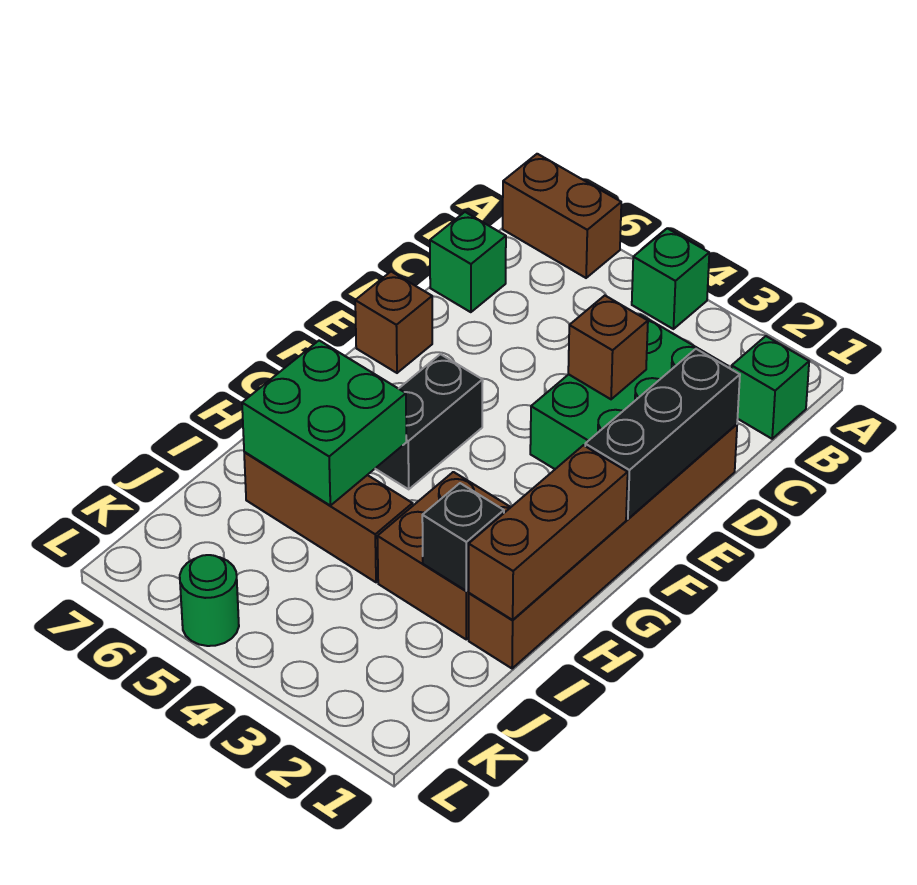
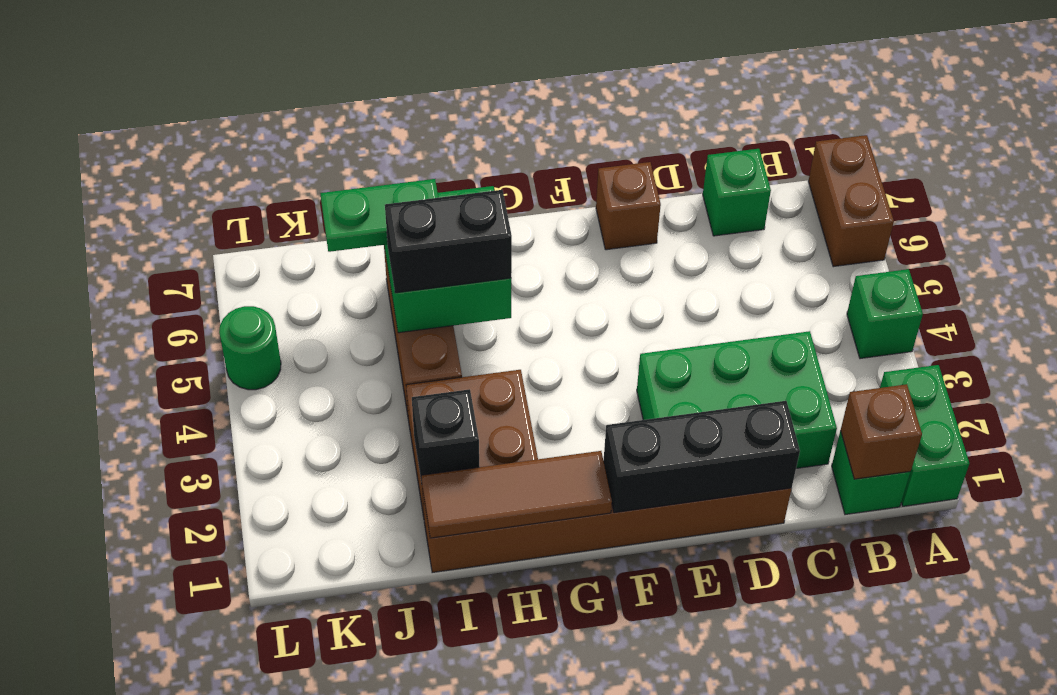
none -> green 1x2 brick [880,365,969,506]
brown 1x1 brick [568,296,648,399] -> brown 1x1 brick moved to [841,384,922,479]
black 1x2 brick [375,354,483,489] -> black 1x2 brick moved to [385,190,512,293]
brown 1x3 brick [469,445,628,620] -> brown 1x3 tile [422,451,612,538]
none -> green 1x2 plate [320,179,438,252]

